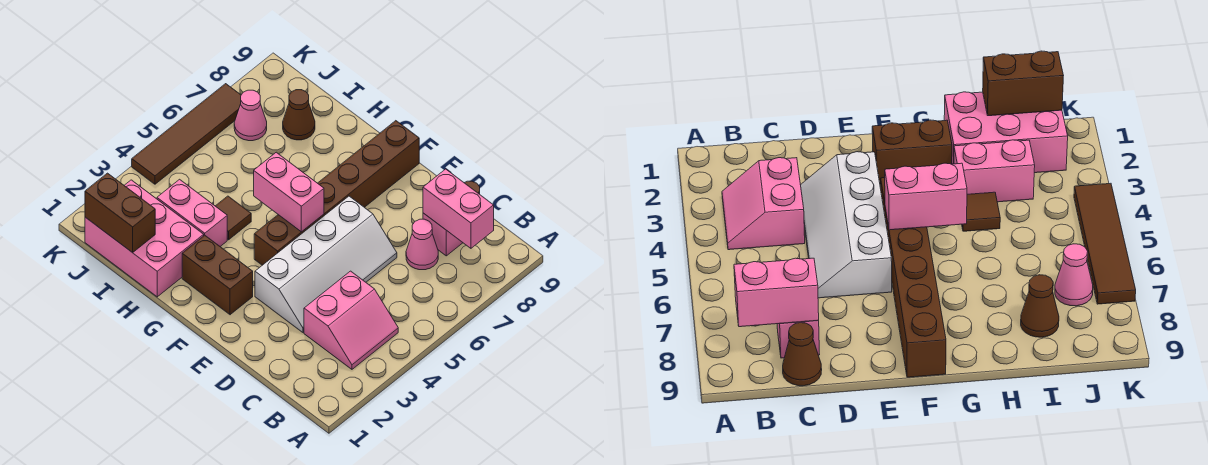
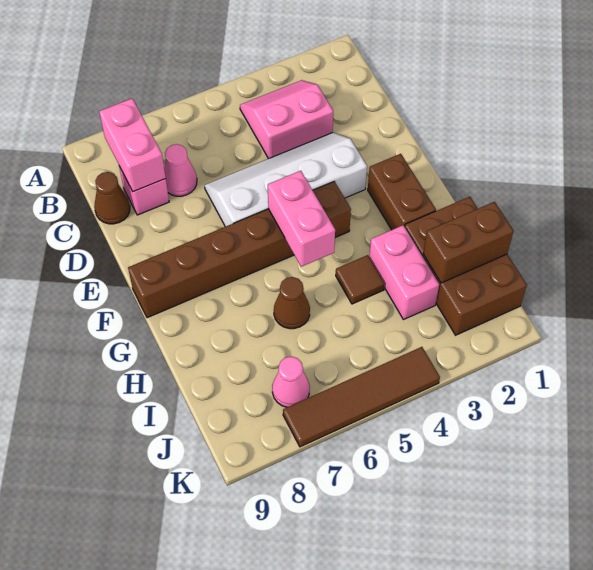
pink 2x3 brick [85,180,204,297] -> brown 2x3 brick [405,197,527,335]
brown 1x2 brick [85,173,155,253] -> brown 1x2 brick turned to [423,202,513,283]
brown 1x1 cone [283,90,315,140] -> brown 1x1 cone moved to [274,277,310,329]

